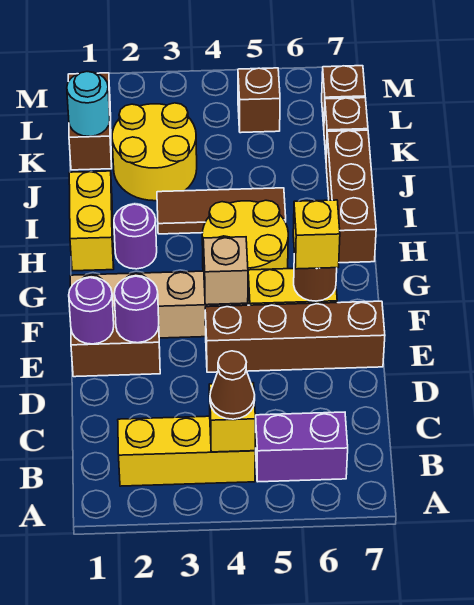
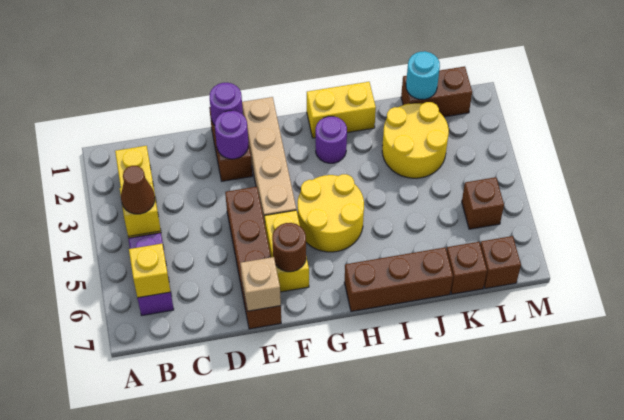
tan 1x1 brick [203,237,248,305] -> tan 1x1 brick moved to [241,257,281,311]
yellow 1x1 brick [293,200,340,269] -> yellow 1x1 brick moved to [129,244,171,298]
brown 1x3 tile [157,188,286,234] -> none

